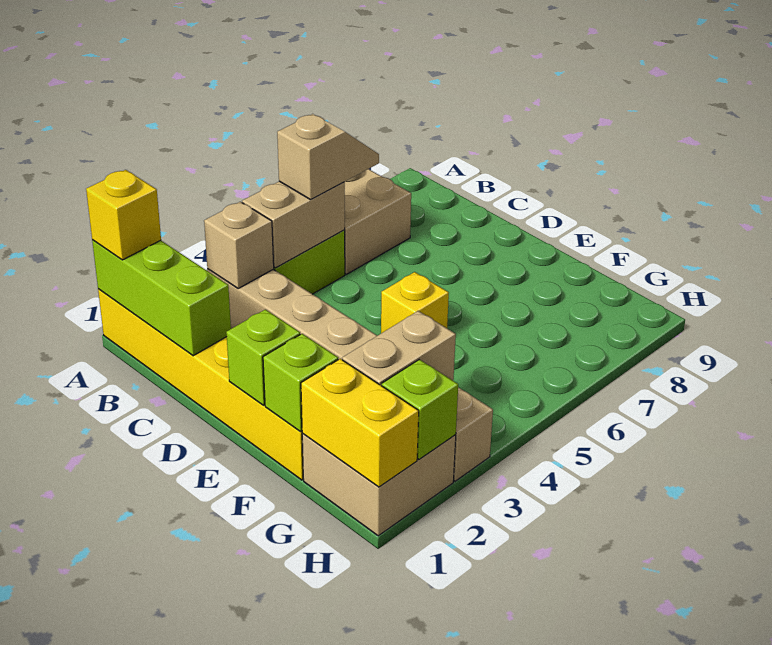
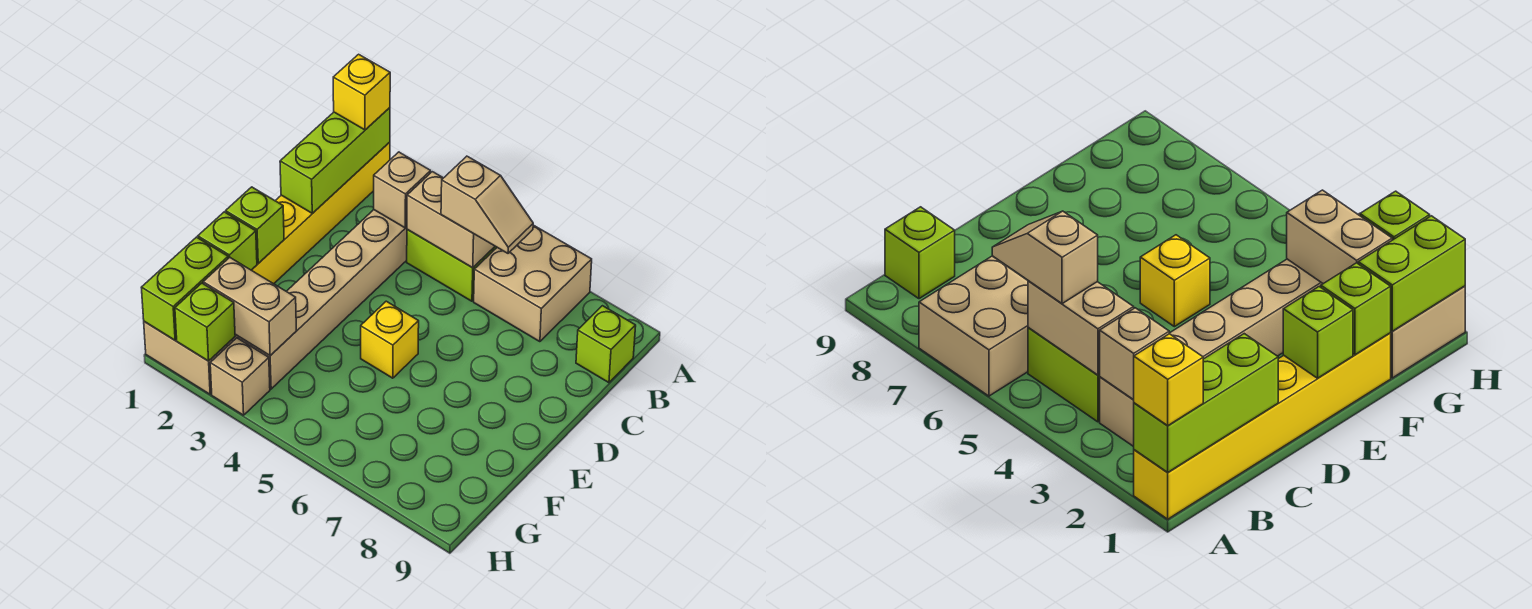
none -> lime 1x1 brick [576,306,636,383]
yellow 1x2 brick [301,359,419,487] -> lime 1x2 brick [141,237,228,340]

